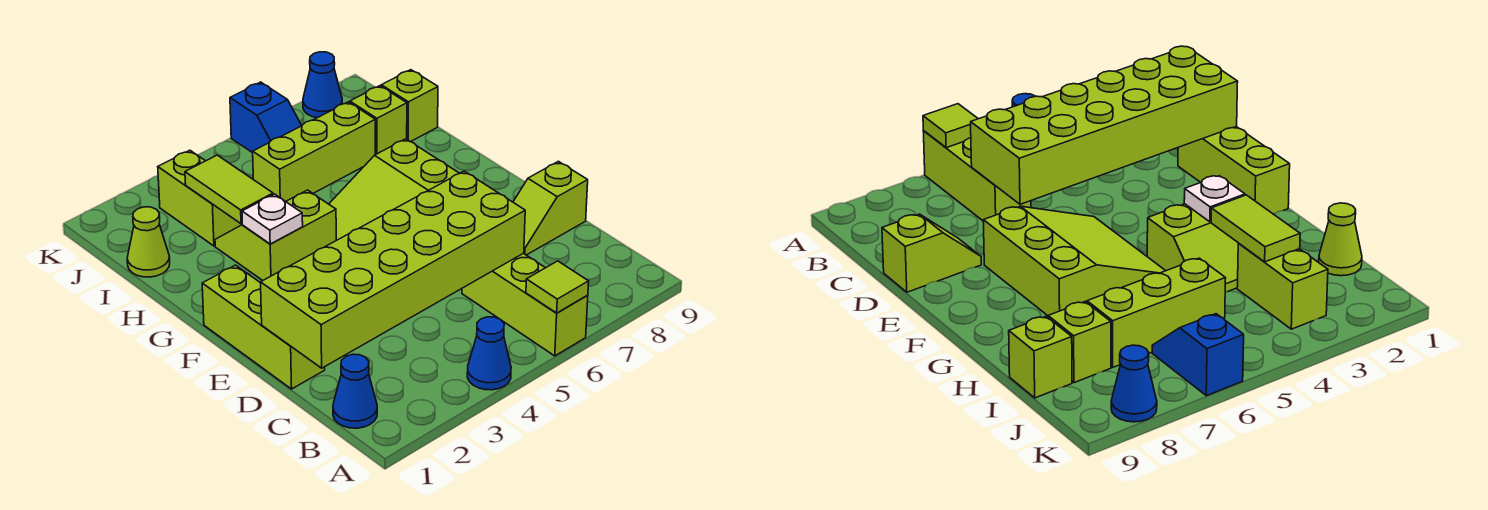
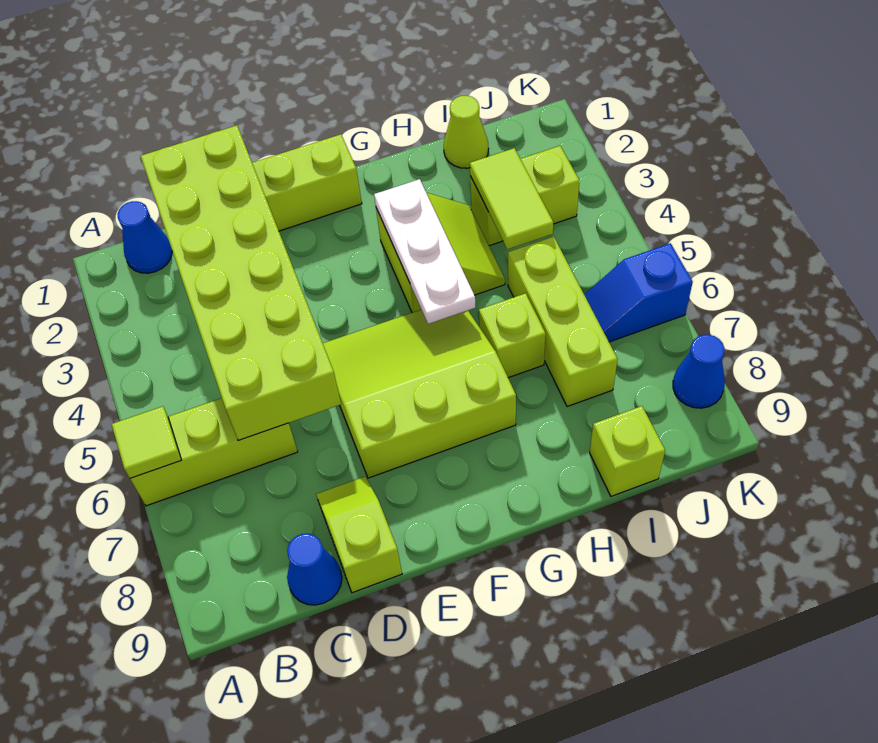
blue 1x1 cone [467,317,511,390] -> blue 1x1 cone moved to [287,534,342,605]
white 1x1 plate [242,194,303,244] -> white 1x3 plate [374,179,476,324]
lime 1x2 tile [185,155,273,224] -> lime 1x2 tile turned to [470,148,554,249]
lime 1x1 brick [350,86,407,155] -> lime 1x1 brick moved to [479,293,546,378]

